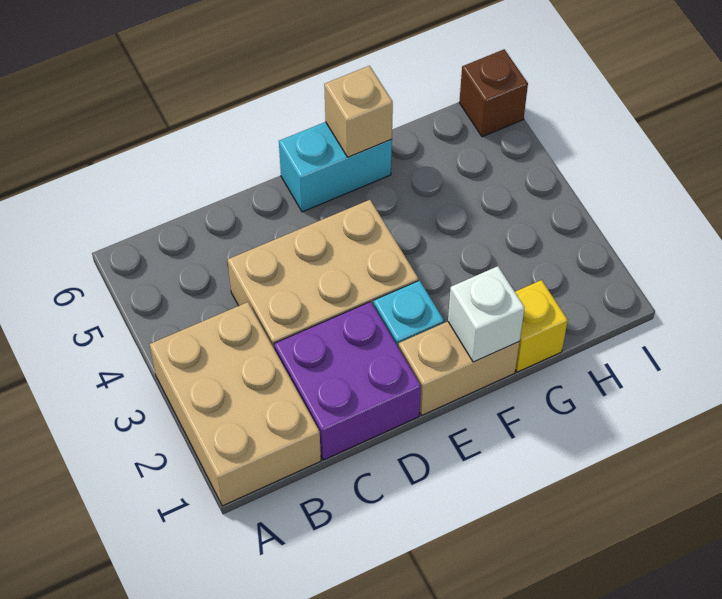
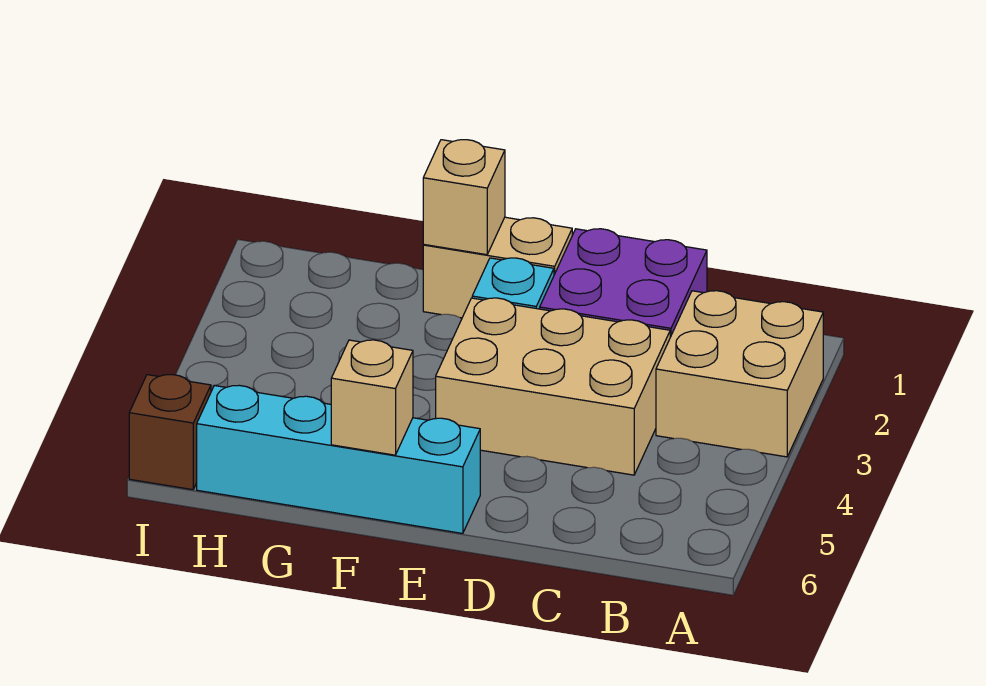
tan 2x3 brick [150,302,321,506] -> tan 2x2 brick [656,291,823,457]
cyan 1x2 brick [279,122,392,212] -> cyan 1x4 brick [197,385,480,533]
white 1x1 brick [448,266,525,362] -> tan 1x1 brick [423,140,505,255]
yellow 1x1 brick [515,280,568,372] -> none

